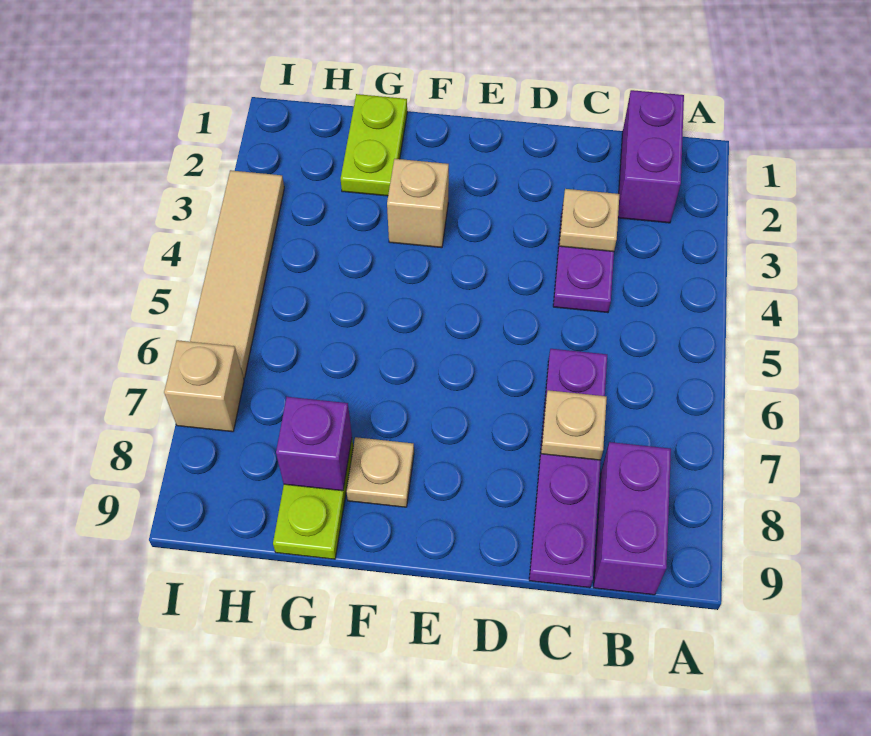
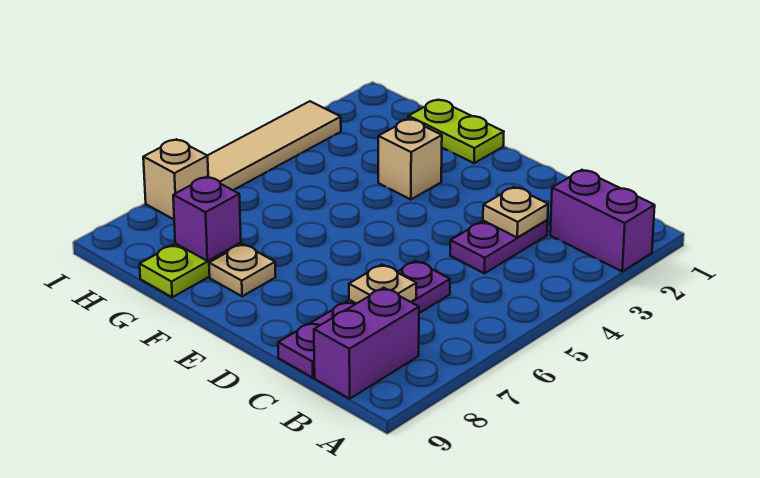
purple 1x2 brick [618,90,684,223] -> purple 1x2 brick turned to [550,170,655,271]
lime 1x2 plate [341,94,407,196] -> lime 1x2 plate turned to [408,100,504,163]

